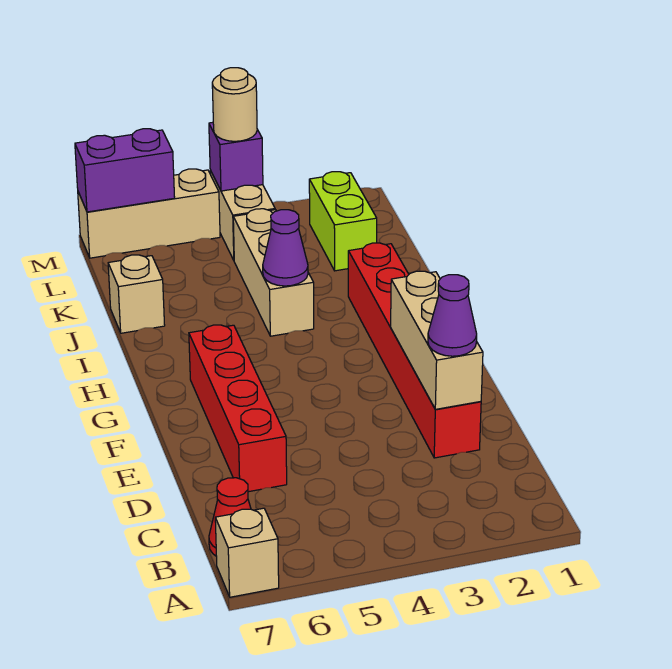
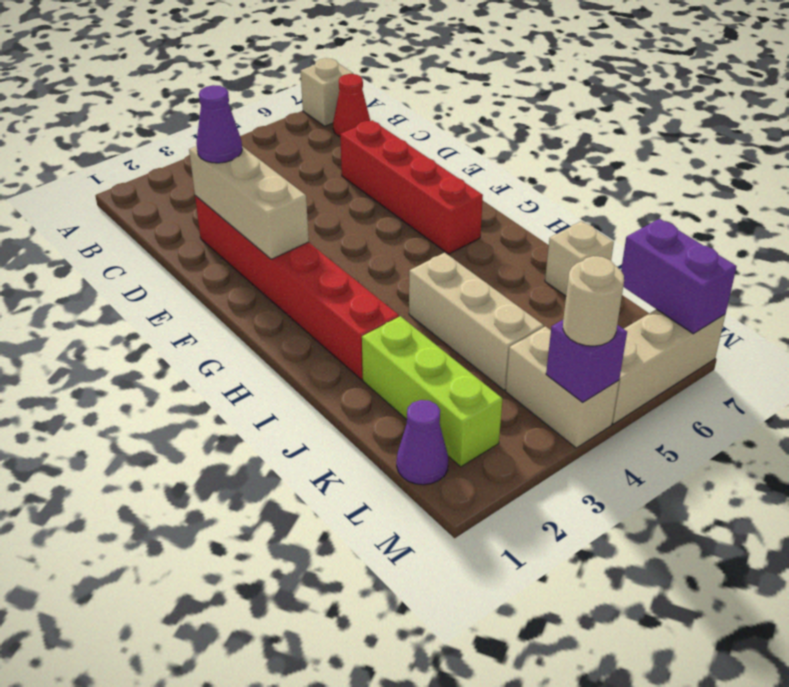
purple 1x1 cone [263,210,308,286] -> purple 1x1 cone moved to [397,400,448,485]
lime 1x2 brick [309,172,377,271] -> lime 1x3 brick [362,316,502,467]
purple 1x2 brick [75,129,175,212] -> purple 1x2 brick turned to [621,219,737,334]

